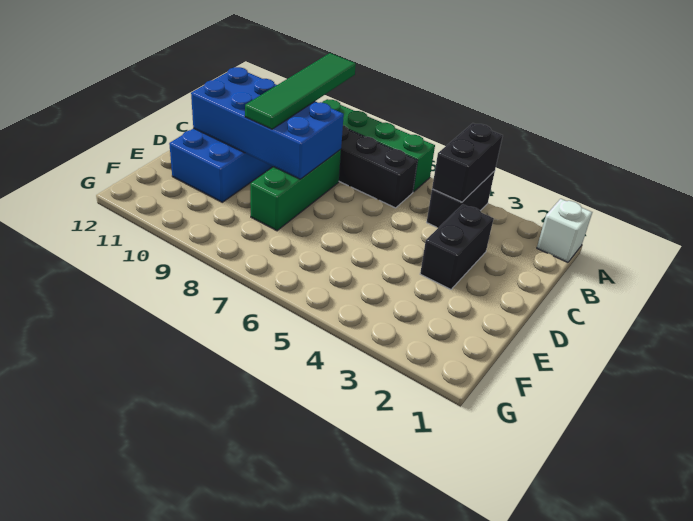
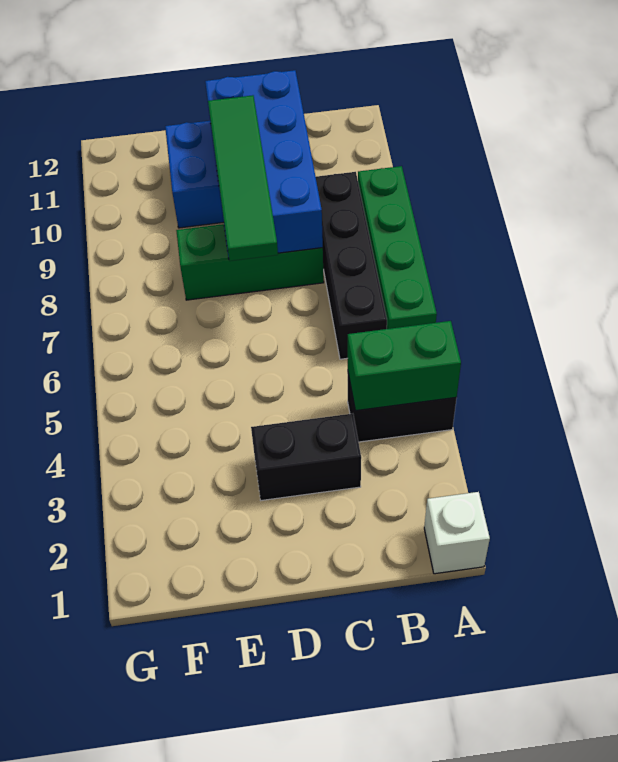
black 1x2 brick [432,123,503,202] -> green 1x2 brick [348,321,461,411]
green 1x4 tile [245,53,356,129] -> green 1x4 tile turned to [208,95,278,261]

